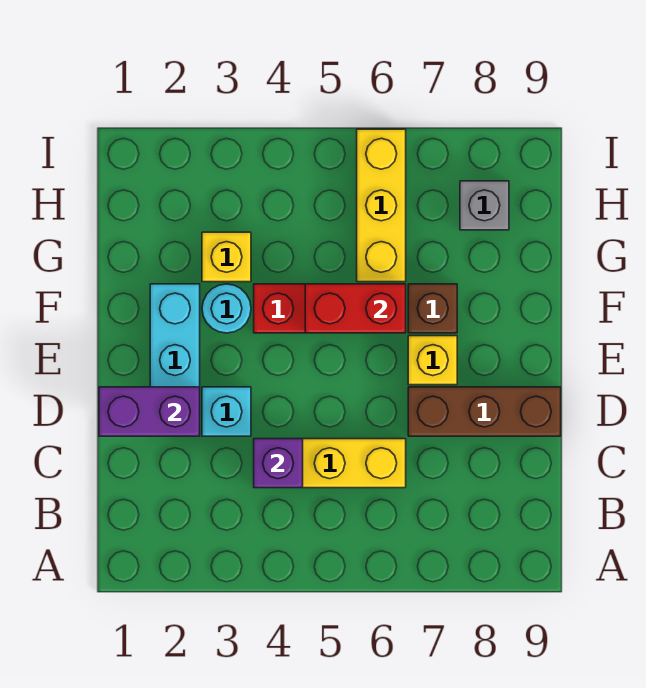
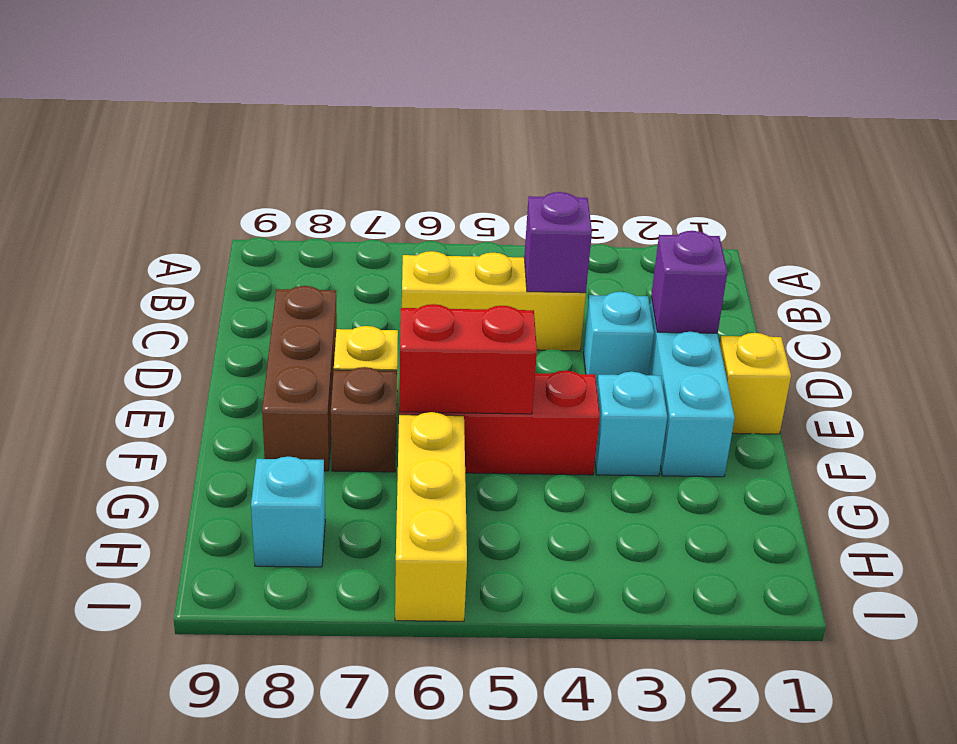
purple 1x2 brick [99,387,200,436] -> purple 1x1 brick [651,231,727,333]
brown 1x3 brick [408,387,561,436] -> brown 1x3 brick turned to [262,286,337,471]
cyan 1x1 round brick [202,284,251,333] -> cyan 1x1 brick [595,372,667,476]
yellow 1x1 brick [202,232,251,282] -> yellow 1x1 brick moved to [720,333,791,434]
grey 1x1 brick [460,181,509,230] -> cyan 1x1 brick [251,457,325,567]

